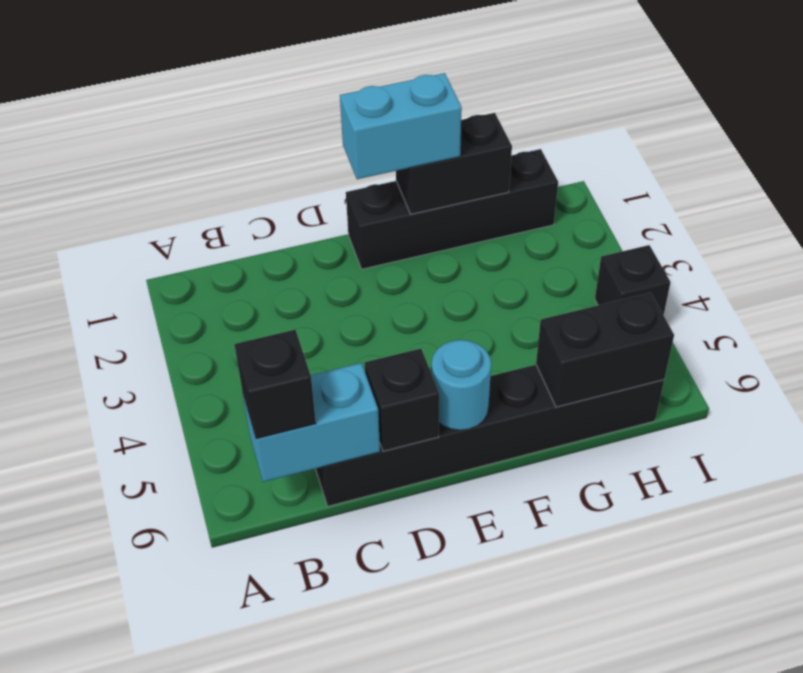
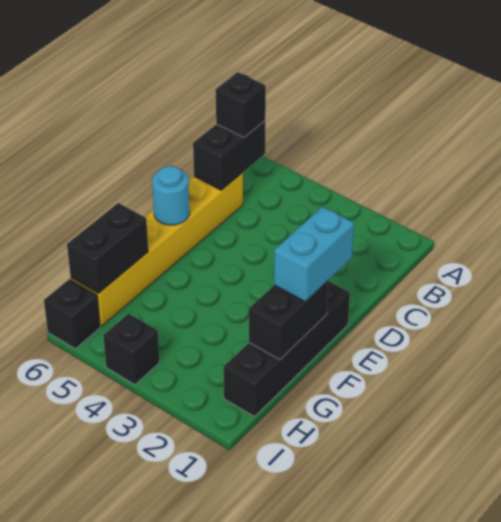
cyan 1x2 brick [243,363,380,482] -> black 1x2 brick [193,121,265,190]
black 1x6 brick [316,365,664,506] -> yellow 1x6 brick [71,173,243,326]
black 1x1 brick [365,349,439,451] -> black 1x1 brick moved to [44,279,100,349]

